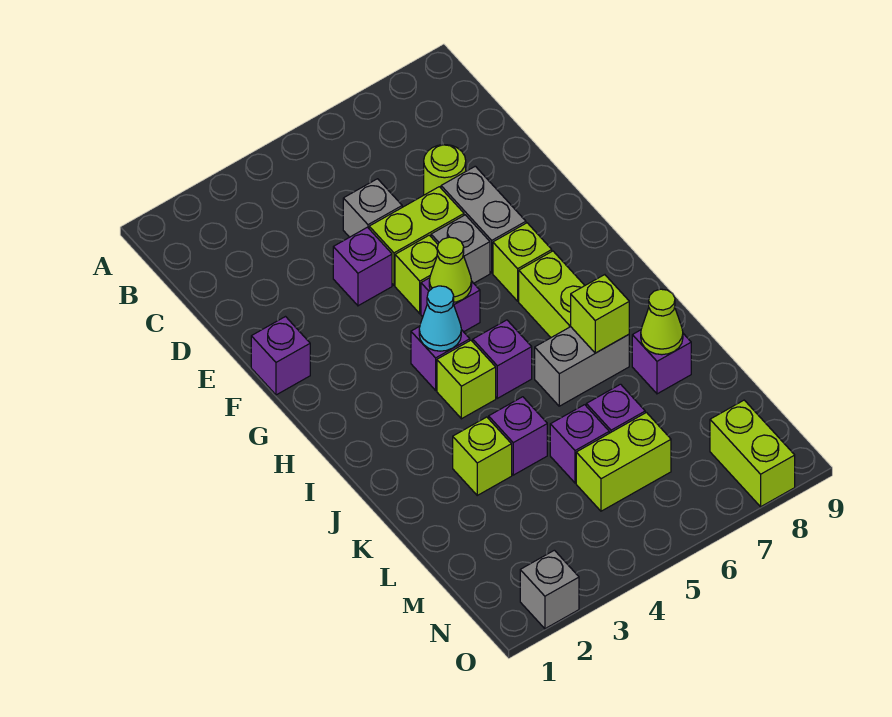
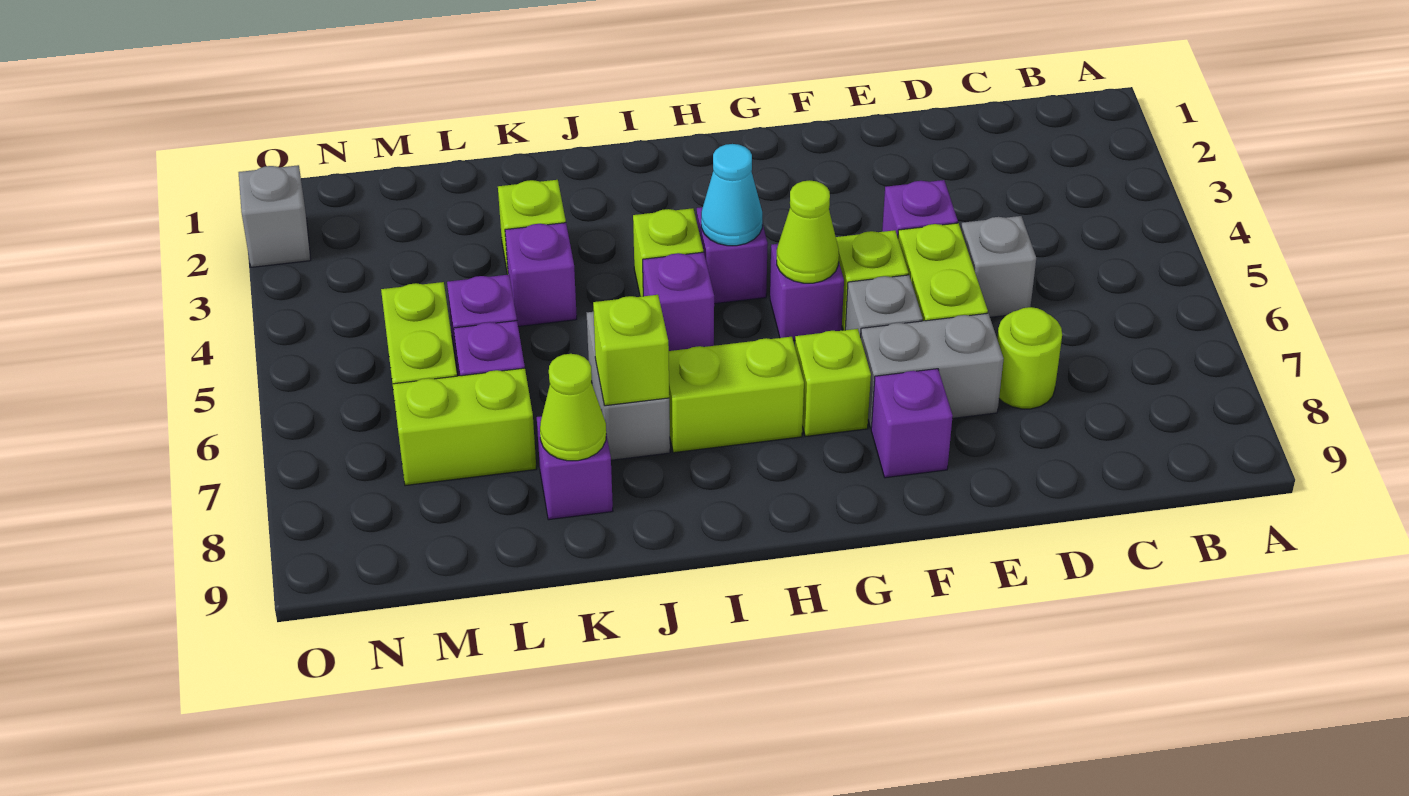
purple 1x1 brick [251,317,310,395] -> purple 1x1 brick moved to [871,369,953,478]
lime 1x2 brick [710,400,795,507] -> lime 1x2 brick moved to [393,368,536,486]

